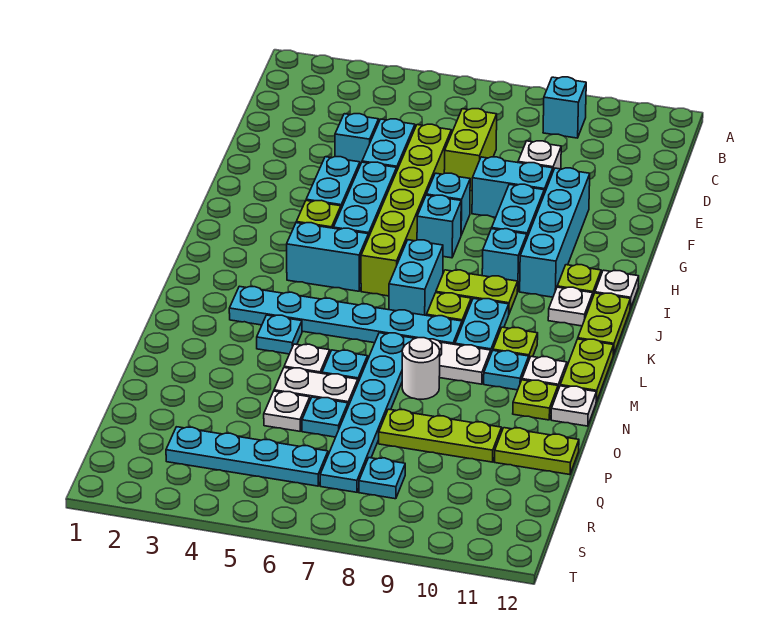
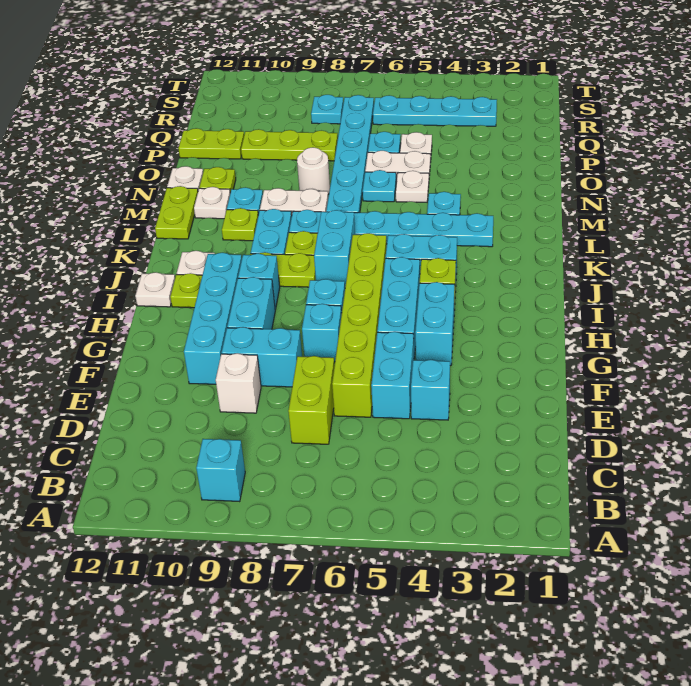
lime 1x2 plate [578,293,630,355] -> none

